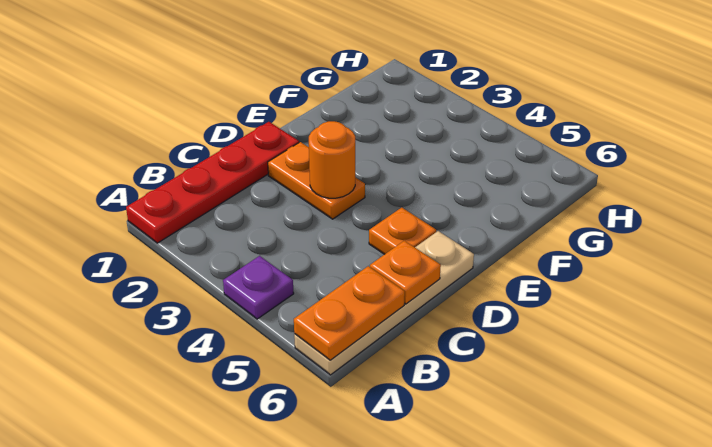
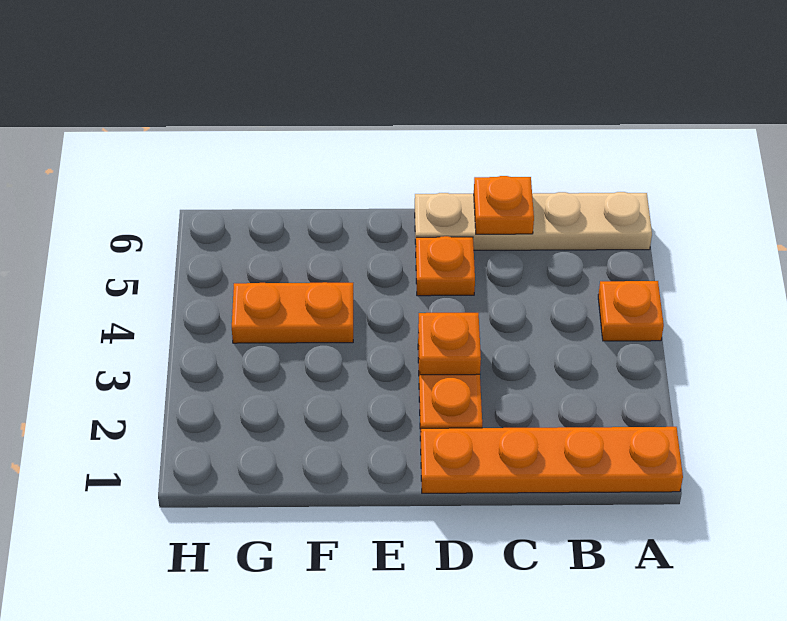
red 1x4 plate [126,122,299,243] -> orange 1x4 plate [421,427,683,493]
purple 1x1 plate [223,256,294,319] -> orange 1x1 plate [598,281,664,341]
orange 1x2 plate [294,266,405,360] -> orange 1x2 plate moved to [232,282,353,343]
orange 1x1 round brick [309,121,355,198] -> orange 1x1 plate [418,313,481,375]

